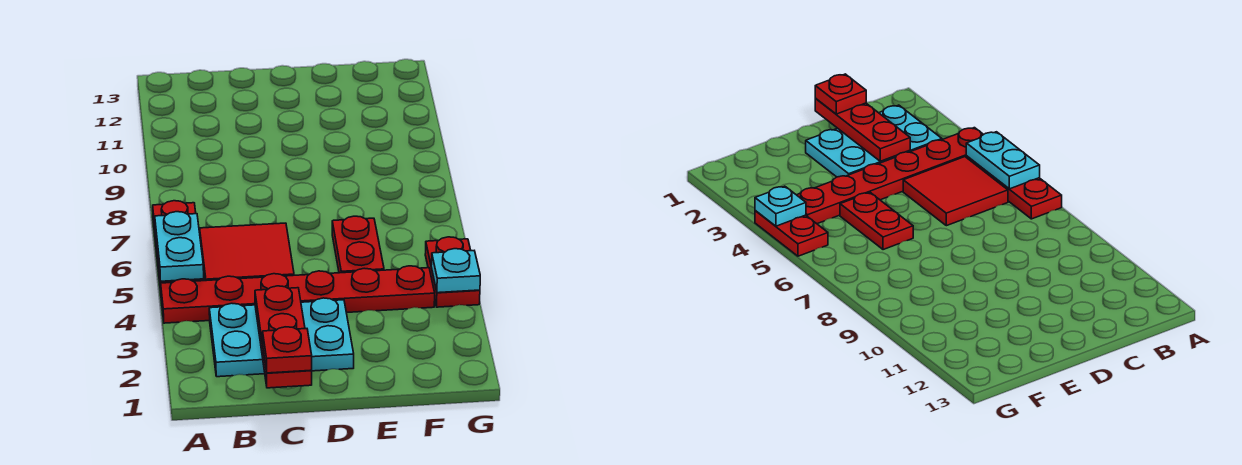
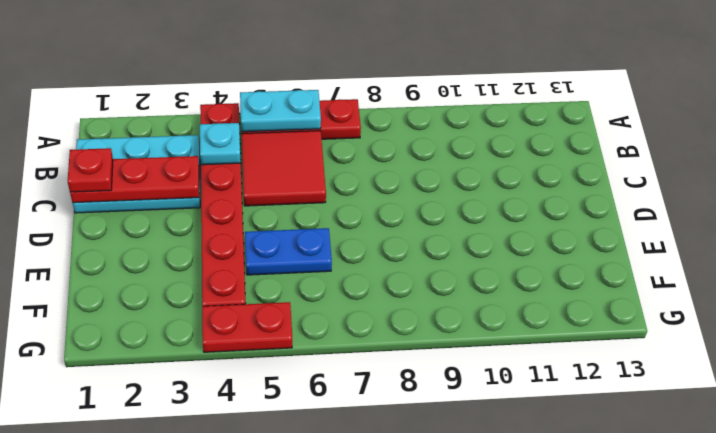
cyan 2x3 plate [209,298,354,377] -> cyan 2x3 plate turned to [73,135,200,213]
red 1x2 plate [332,216,384,273] -> blue 1x2 plate [245,228,332,275]
cyan 1x1 plate [431,249,480,293] -> cyan 1x1 plate moved to [200,123,241,165]

